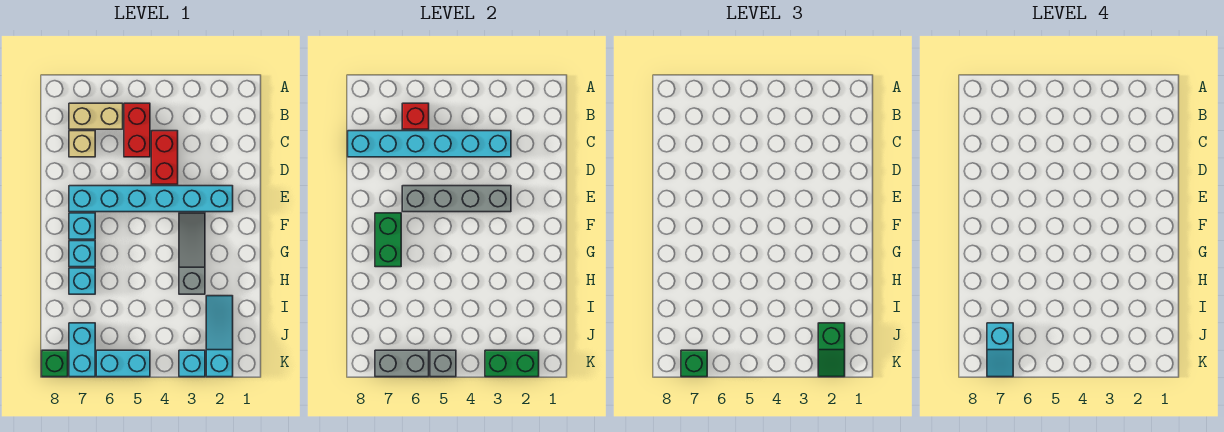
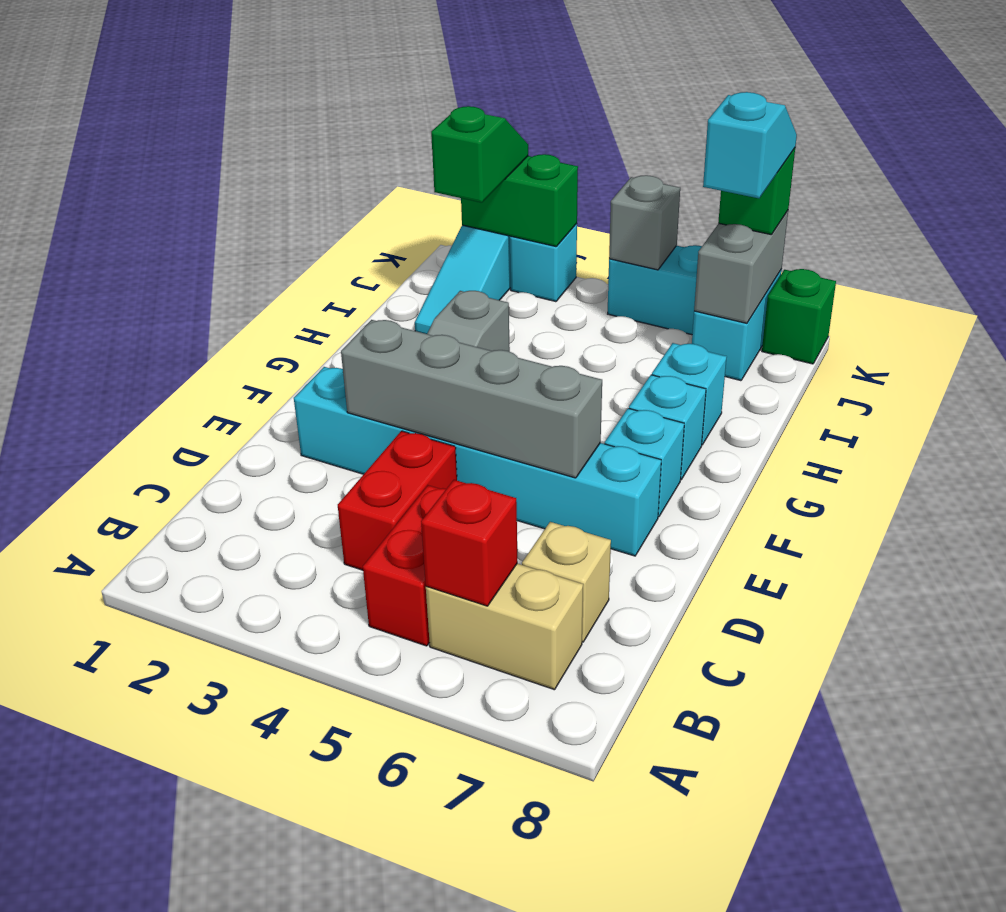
cyan 1x6 brick [348,131,511,157] -> none
green 1x2 brick [375,213,401,267] -> none
grey 1x2 brick [375,350,429,377] -> grey 1x2 brick turned to [694,211,788,323]

